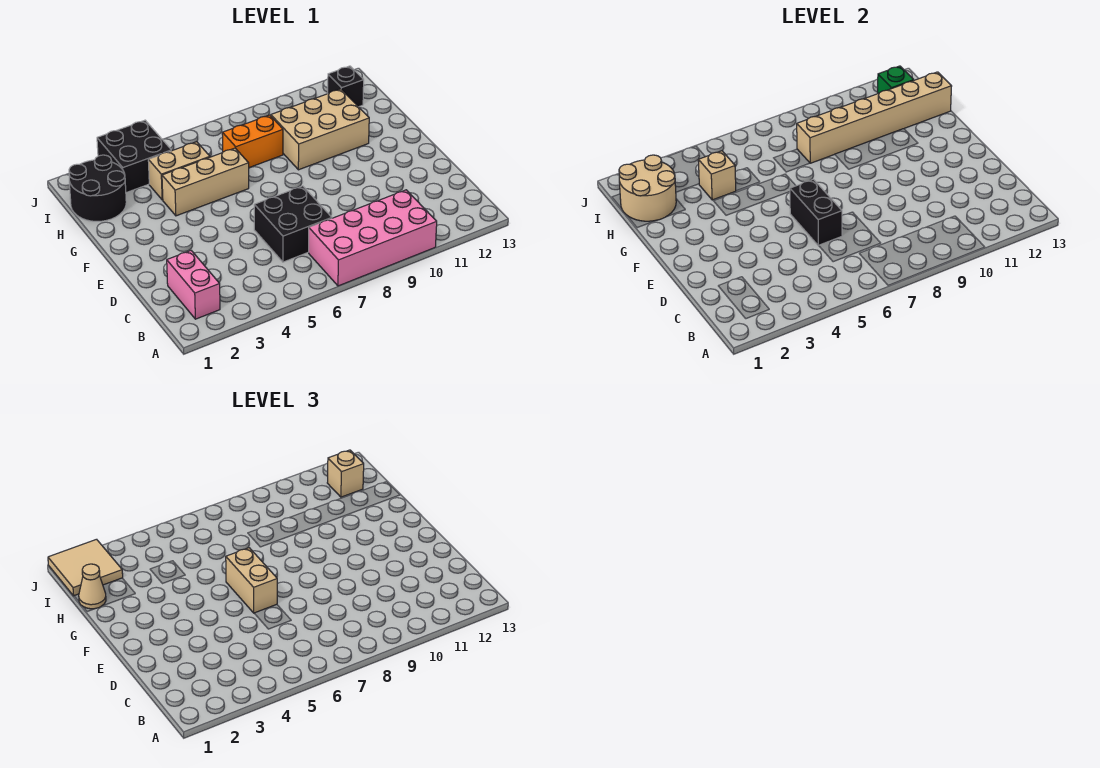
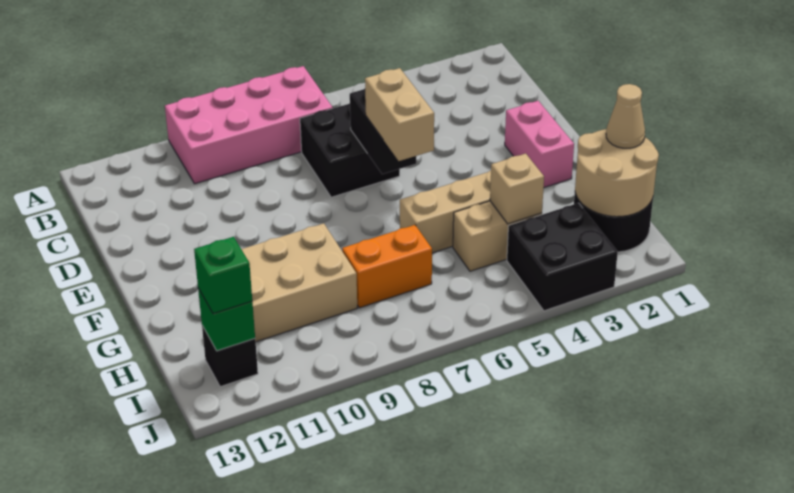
pink 1x2 brick [167,251,220,319] -> pink 1x2 brick moved to [505,101,574,187]
tan 1x6 brick [797,72,952,163] -> none
tan 2x2 tile [48,539,123,596] -> none
tan 1x1 brick [327,450,364,497] -> green 1x1 brick [194,237,252,314]

